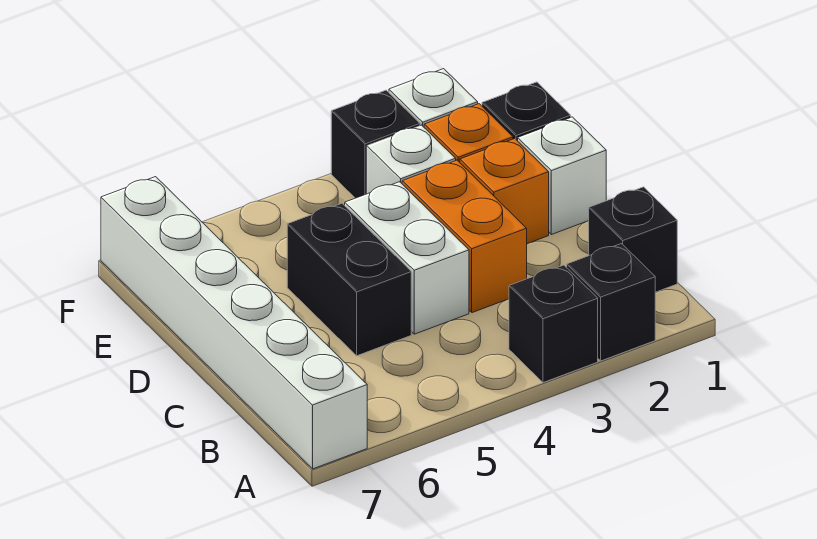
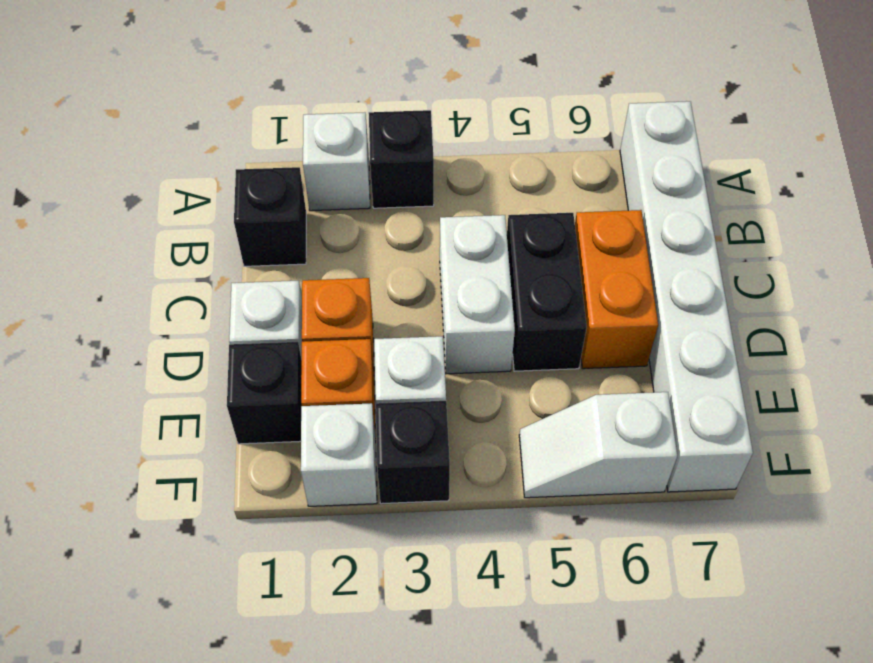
black 1x1 brick [567,244,655,361] -> white 1x1 brick [303,112,370,211]
orange 1x2 brick [402,160,527,313] -> orange 1x2 brick moved to [575,210,658,369]
none -> white 1x2 slope [519,392,677,498]

